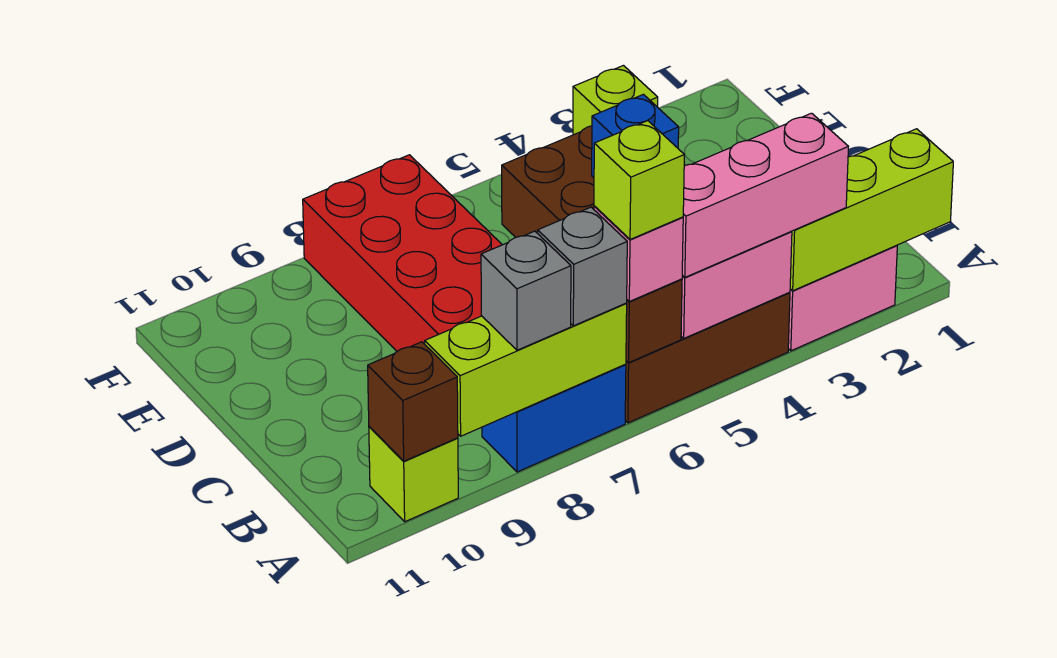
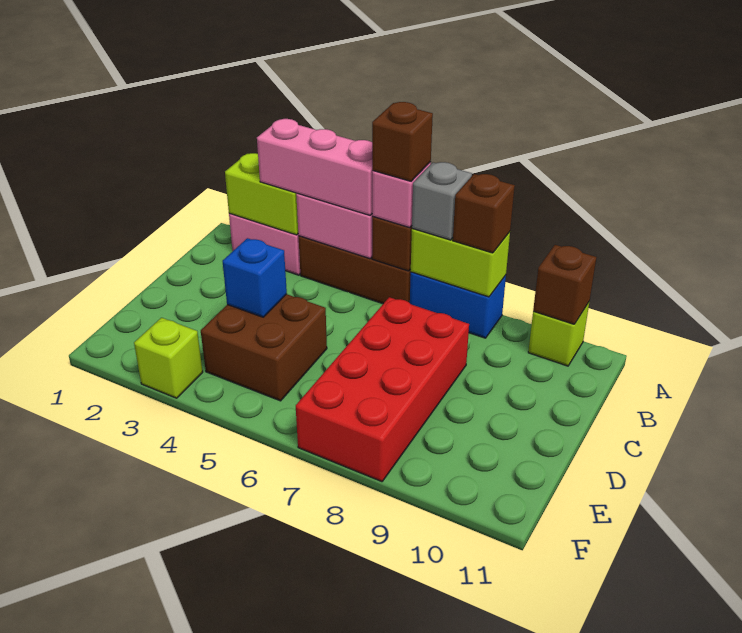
lime 1x3 brick [790,129,953,291] -> lime 1x2 brick [225,153,298,235]
lime 1x1 brick [594,121,684,239] -> brown 1x1 brick [372,102,433,181]
lime 1x3 brick [425,303,627,436] -> lime 1x2 brick [410,229,510,297]
grey 1x1 brick [481,231,571,350] -> brown 1x1 brick [453,174,515,253]

